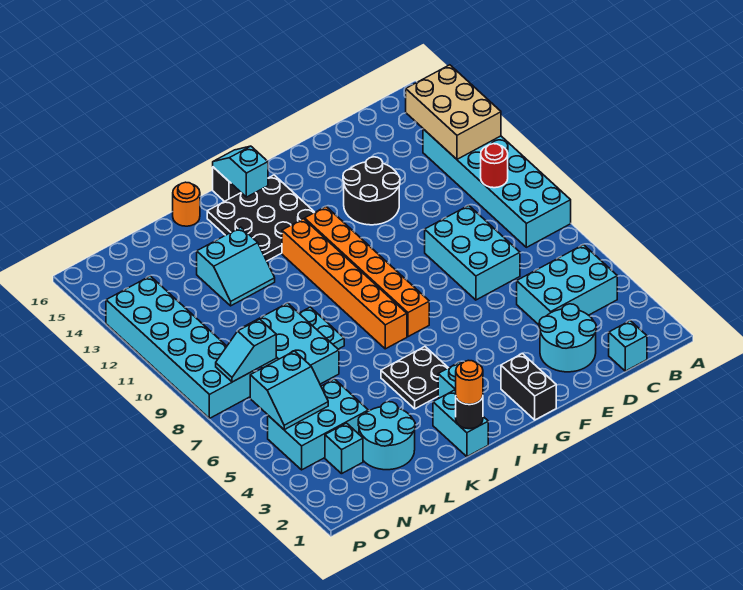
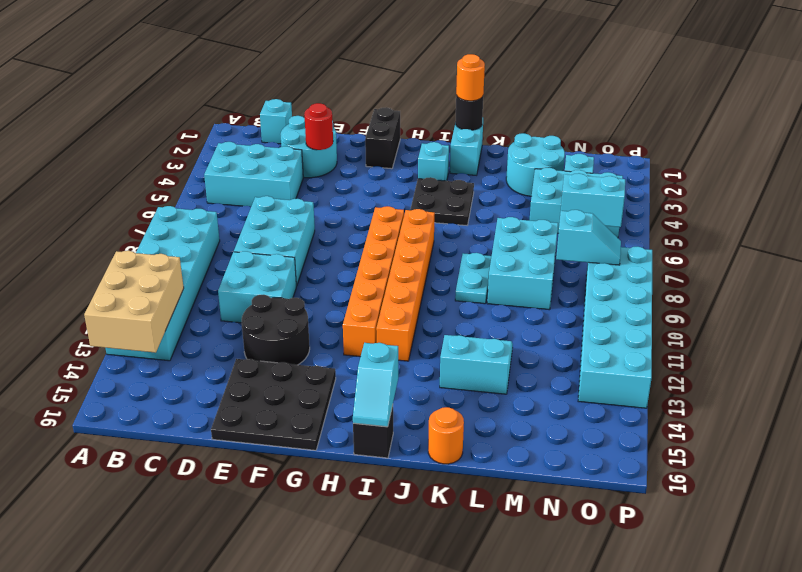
red 1x1 round brick [481,144,508,188] -> red 1x1 round brick moved to [304,103,333,150]
none -> cyan 2x2 brick [218,251,296,323]
black 3x3 plate [207,175,315,261] -> black 3x3 plate moved to [211,359,336,450]

